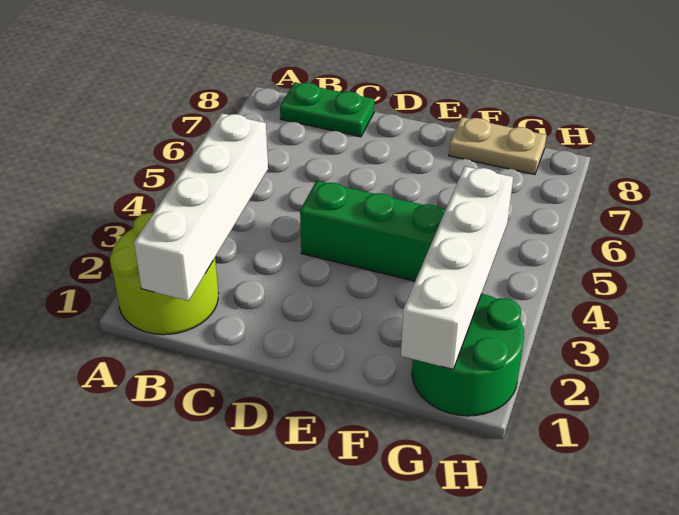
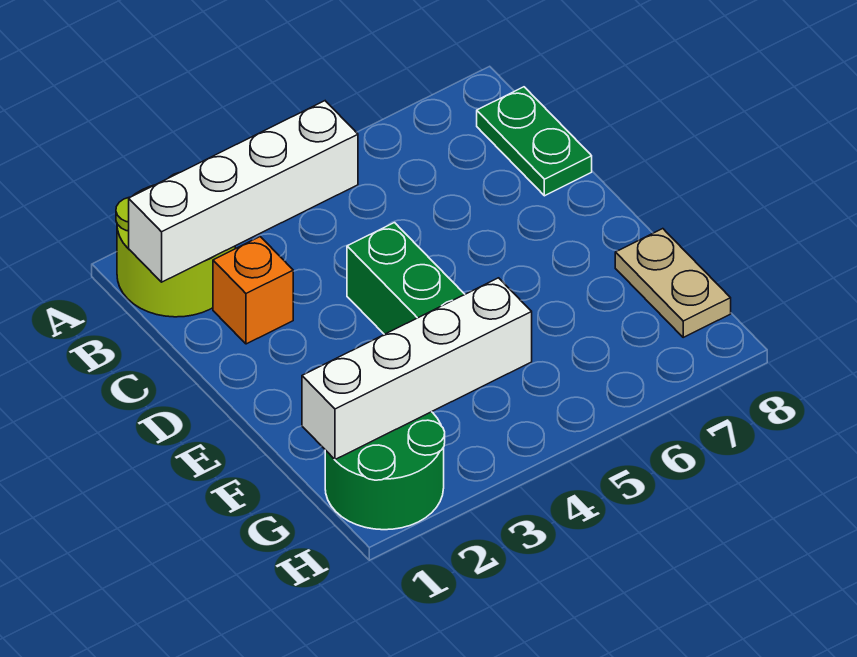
none -> orange 1x1 brick [213,237,293,344]

